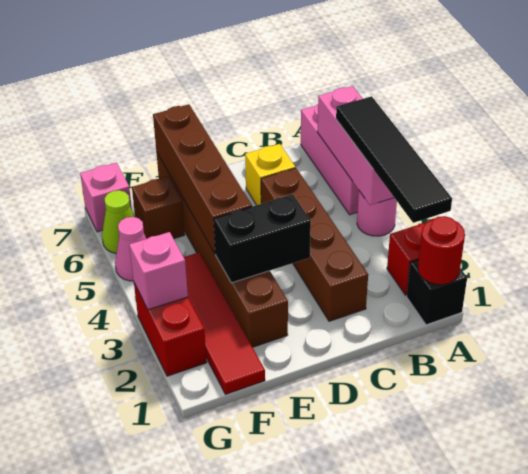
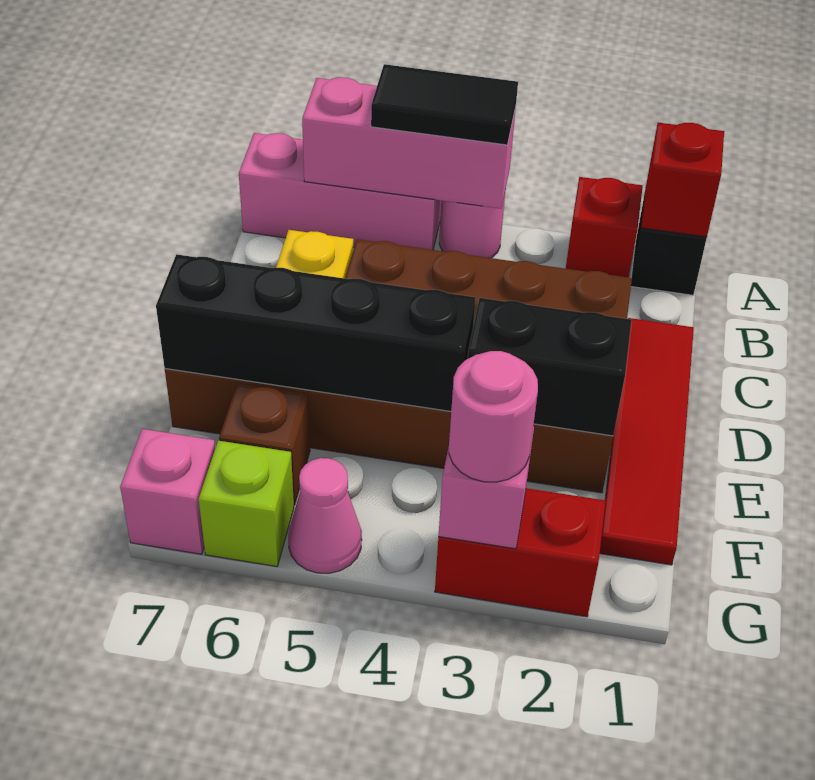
red 1x1 round brick [418,216,465,285] -> red 1x1 brick [641,123,724,237]
black 1x4 tile [336,96,452,223] -> black 1x2 tile [371,64,518,145]
black 1x2 brick [214,194,311,283] -> black 1x2 brick turned to [468,298,632,436]
brown 1x4 brick [153,104,252,254] -> black 1x4 brick [156,254,476,411]
red 1x4 tile [184,252,265,394] -> red 1x4 tile turned to [600,318,694,565]
none -> pink 1x1 round brick [449,351,538,482]
lime 1x1 cone [102,190,134,253] -> lime 1x1 brick [199,441,294,566]

